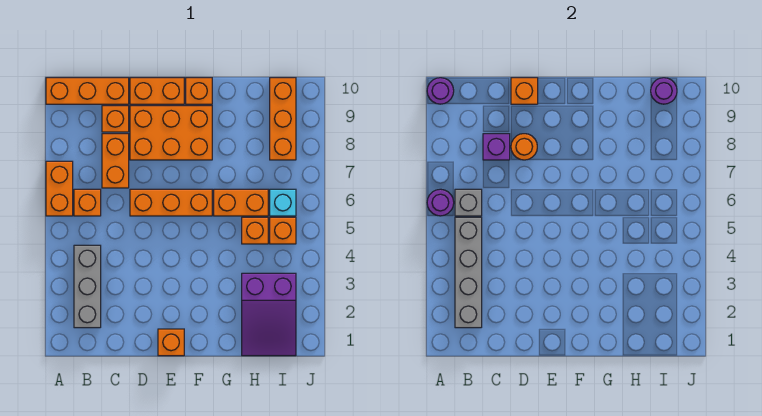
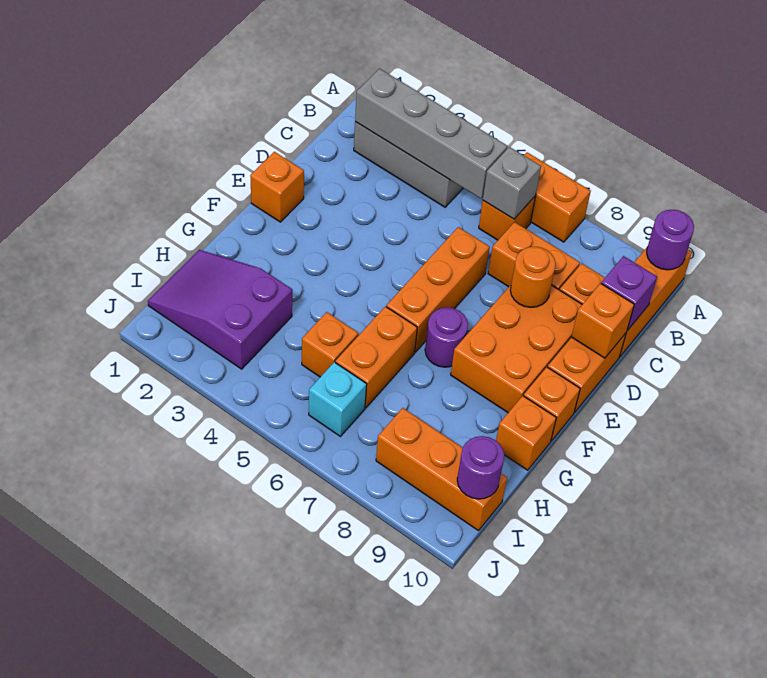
purple 1x1 round brick [427,189,454,216] -> purple 1x1 round brick moved to [425,308,468,367]
purple 1x1 brick [483,134,510,160] -> purple 1x1 brick moved to [601,256,657,330]
orange 1x1 brick [270,217,296,244] -> orange 1x1 brick moved to [496,396,556,470]

